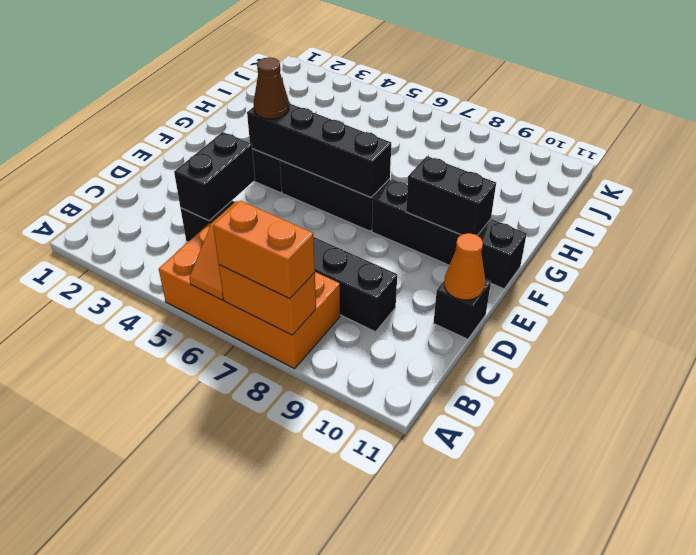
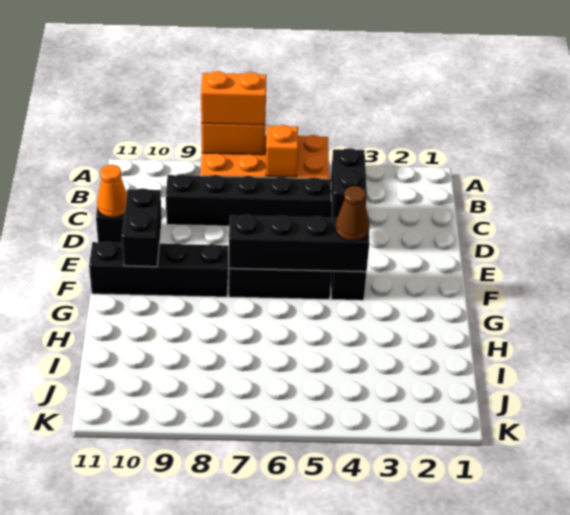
black 1x2 brick [406,156,496,235] -> black 1x2 brick turned to [122,188,162,267]

